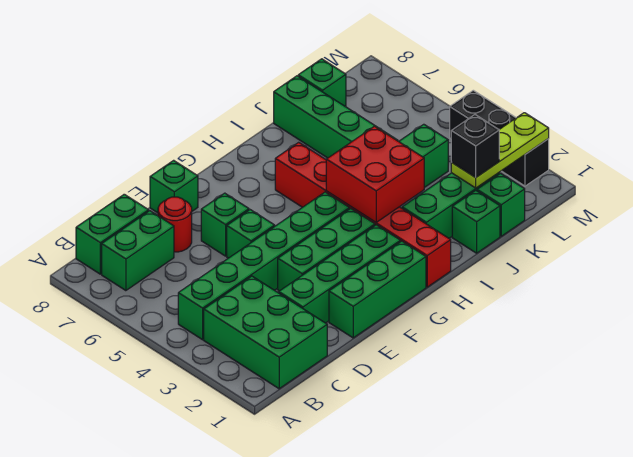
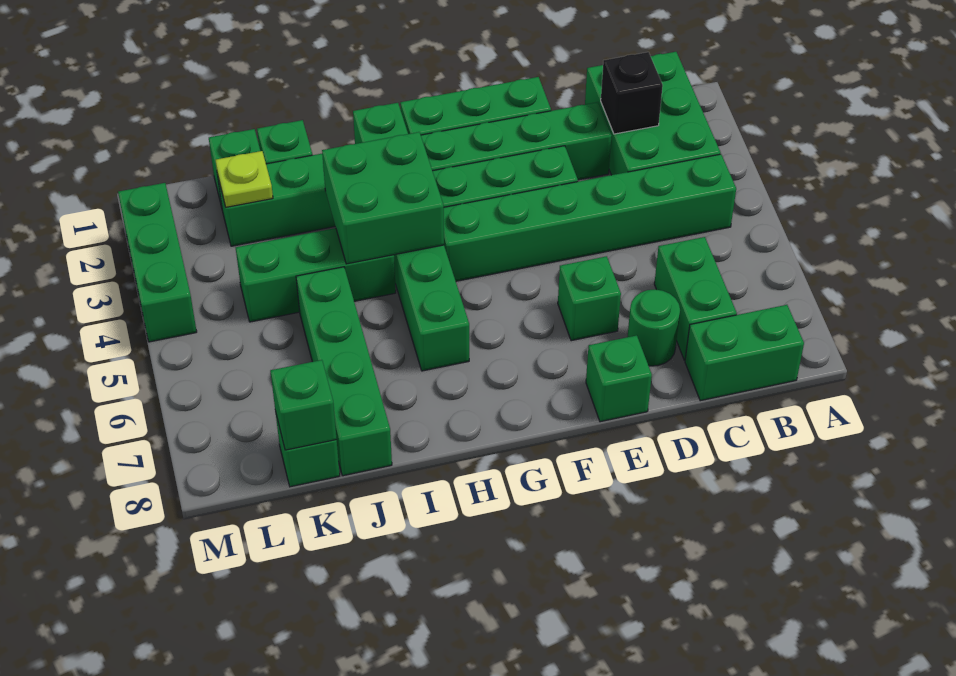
green 1x2 brick [102,211,174,291] -> green 1x2 brick turned to [654,237,737,360]
red 1x1 round brick [158,197,192,252] -> green 1x1 round brick [628,289,680,366]
green 1x1 brick [227,210,275,258] -> green 1x1 brick moved to [270,360,337,450]
red 1x6 brick [275,142,451,287] -> green 1x6 brick [353,103,469,371]
red 2x2 brick [326,126,424,222] -> green 2x2 brick [322,132,444,264]
lime 1x3 plate [451,113,549,188] -> lime 1x1 plate [216,151,273,207]
black 1x1 brick [451,115,499,177] -> black 1x1 brick moved to [601,52,663,134]
black 1x3 brick [450,90,549,186] -> green 1x3 brick [118,183,197,342]

